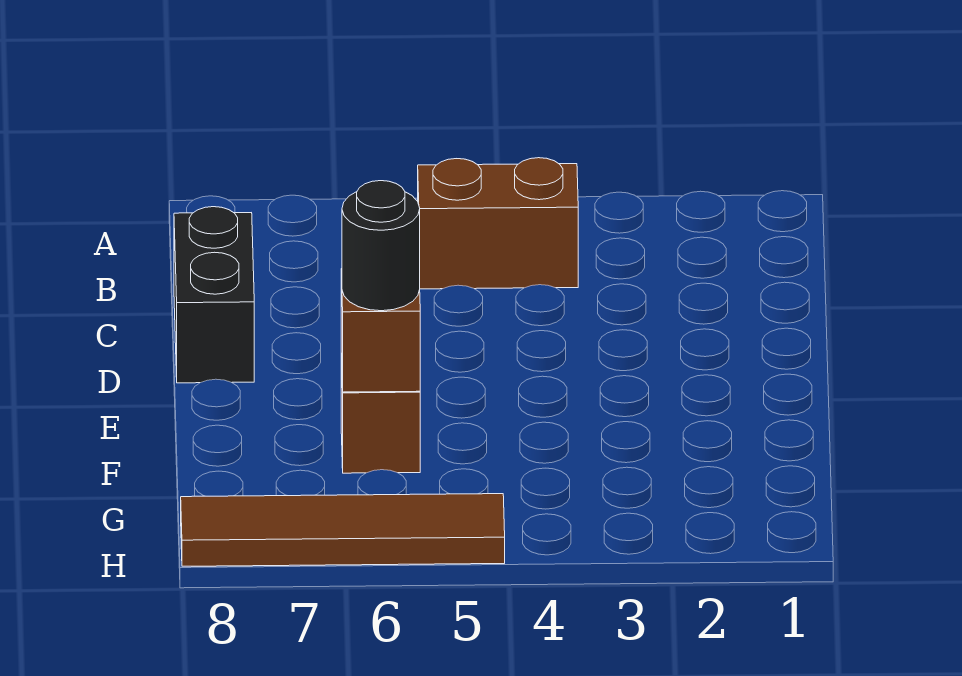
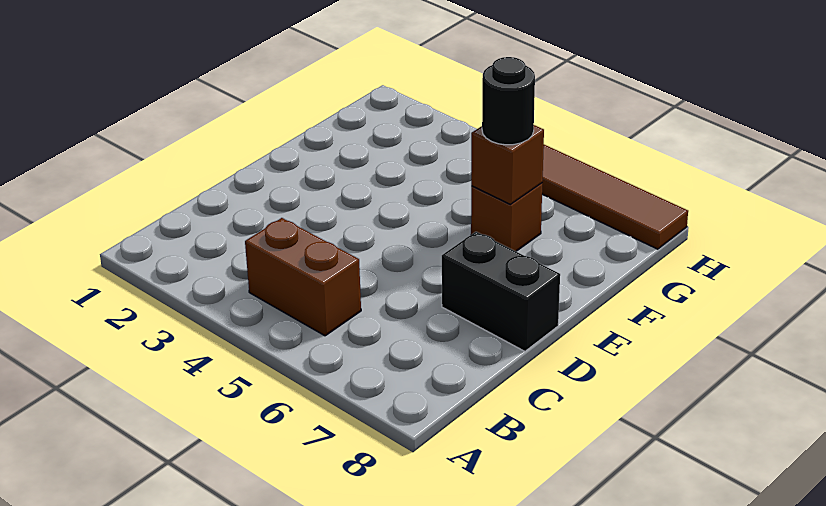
black 1x2 brick [174,207,254,383] -> black 1x2 brick turned to [442,232,560,351]

